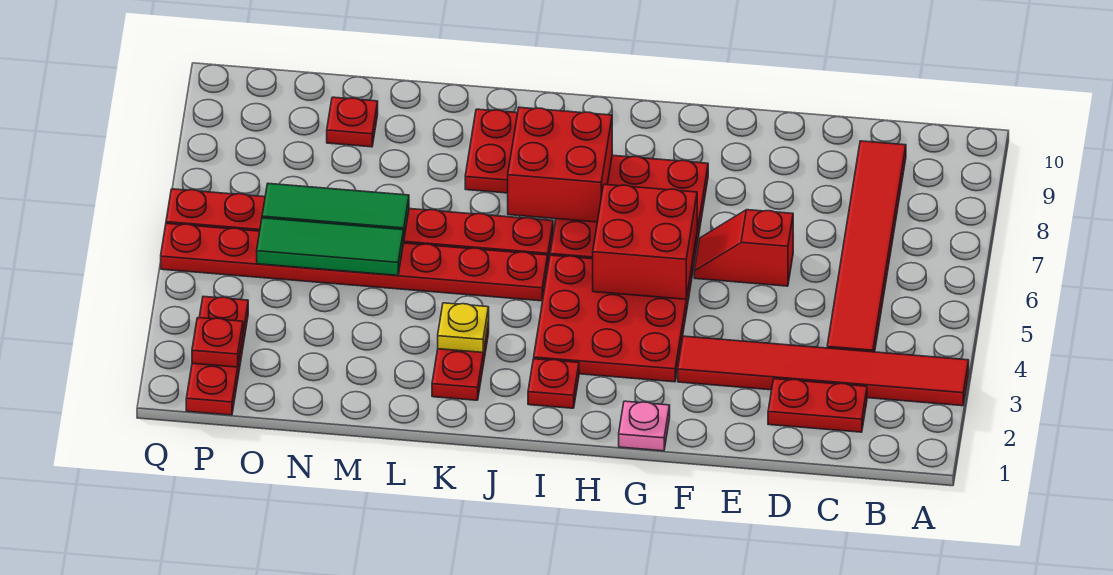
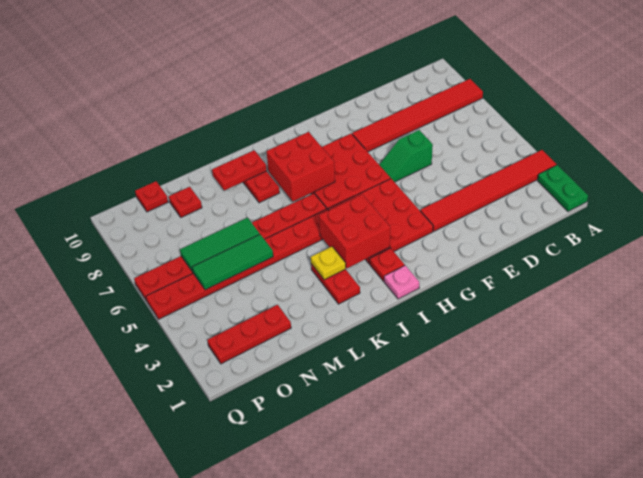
none -> green 1x2 plate [537,165,588,211]
red 1x2 plate [768,379,867,432] -> red 1x2 plate moved to [212,150,267,191]
red 1x6 tile [827,141,906,352] -> red 1x6 tile turned to [352,79,483,152]
red 1x2 slope [694,210,793,286] -> green 1x2 slope [379,130,433,182]
pink 1x1 plate [619,401,670,451] -> pink 1x1 plate moved to [384,266,419,299]
red 2x2 brick [593,184,697,299] -> red 2x2 brick moved to [319,194,390,268]
red 1x3 plate [186,296,248,415] -> red 1x3 plate turned to [207,305,291,364]
red 1x1 plate [192,318,243,367] -> red 1x1 plate moved to [135,181,168,212]

